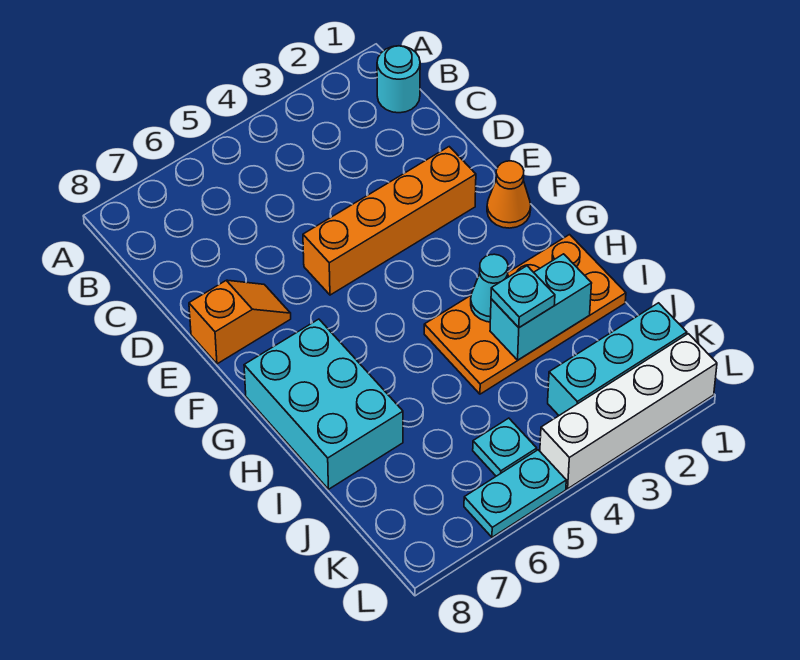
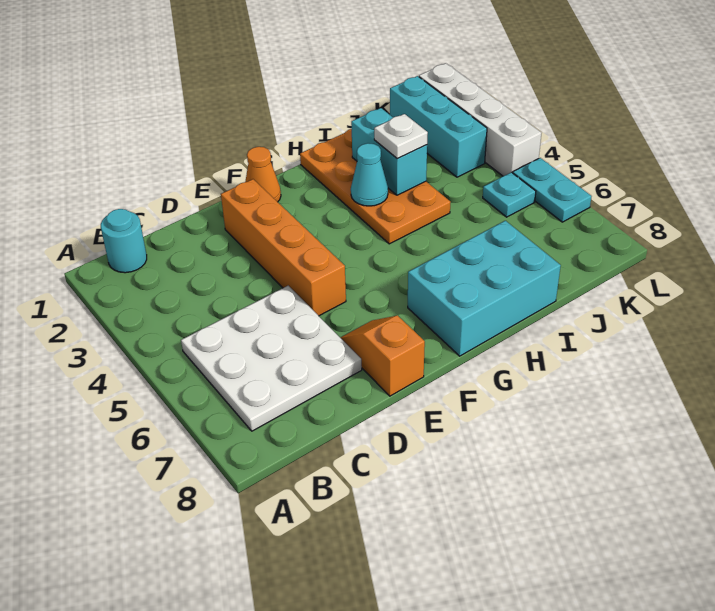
none -> white 3x3 plate [181,286,362,431]
cyan 1x1 plate [491,266,555,328] -> white 1x1 plate [374,114,428,159]

